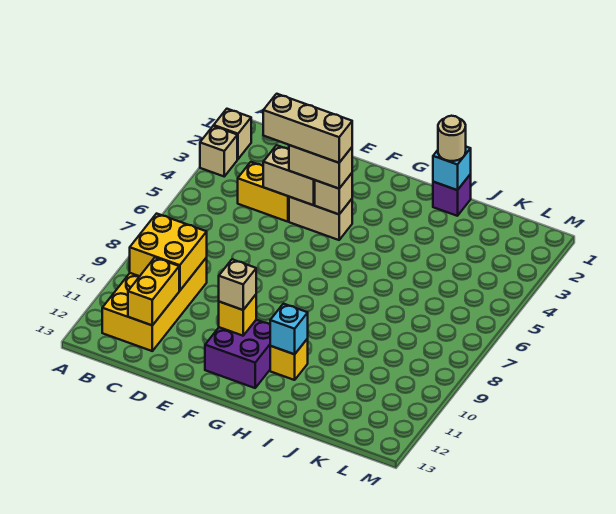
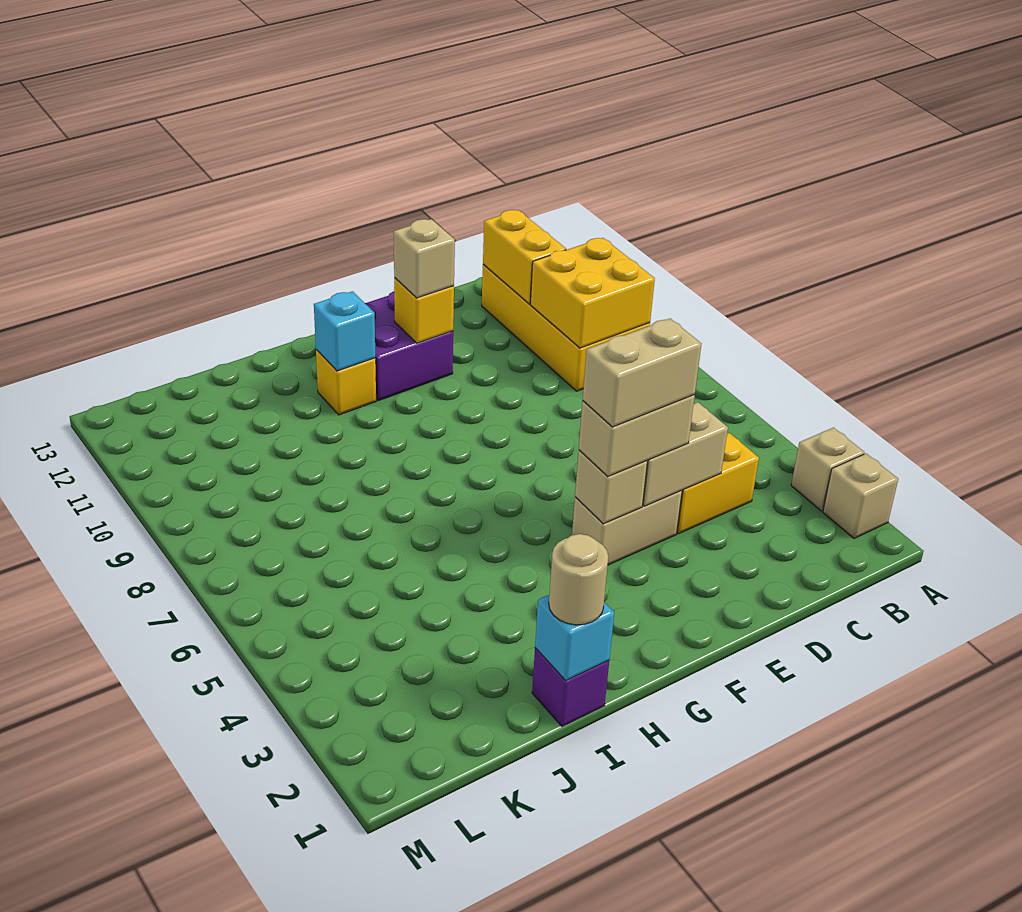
tan 1x3 brick [263,94,352,163] -> tan 1x2 brick [583,319,701,427]

